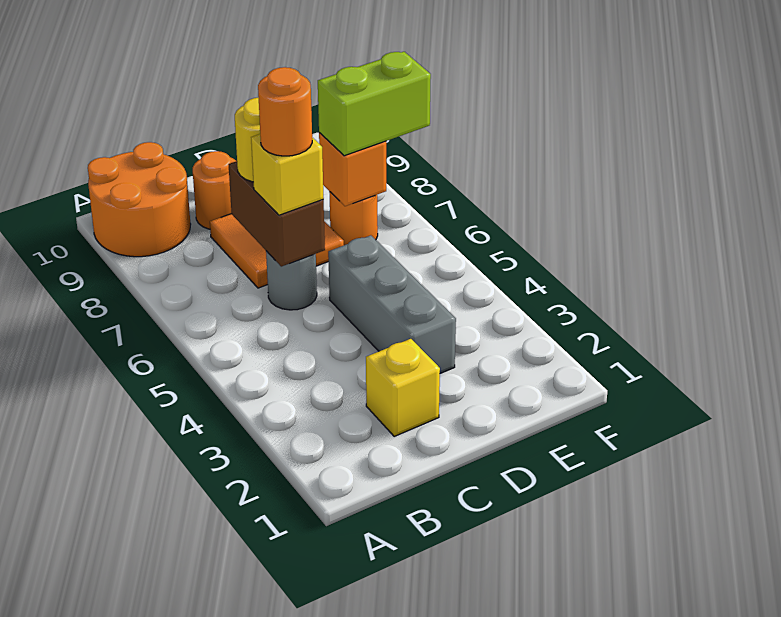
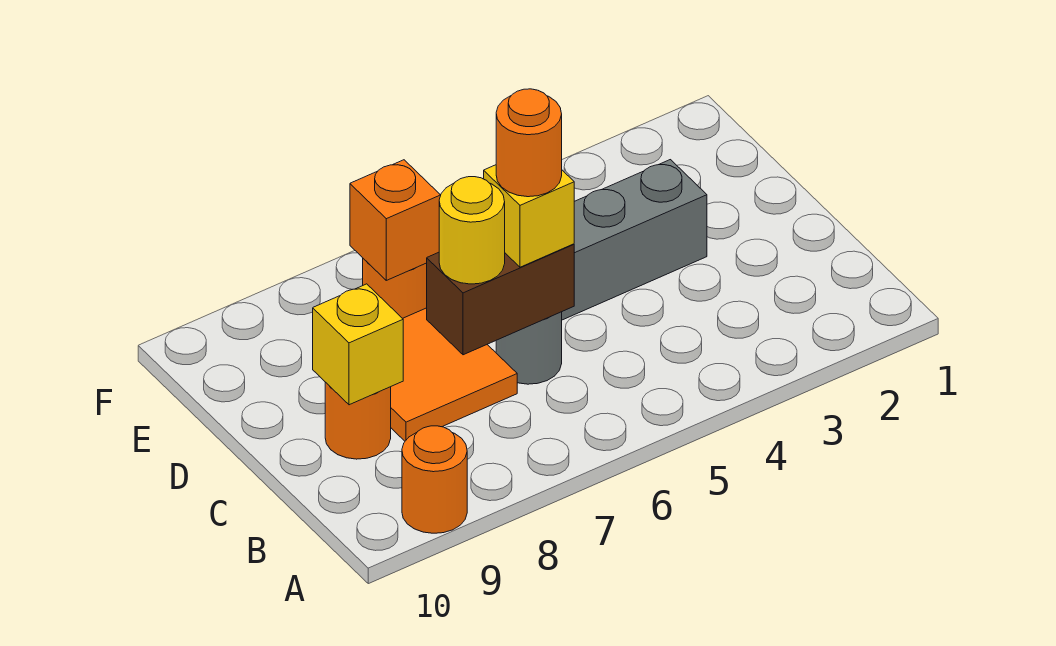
orange 2x2 round brick [88,142,191,257] -> orange 1x1 round brick [402,426,467,533]
yellow 1x1 brick [366,339,440,436] -> yellow 1x1 brick moved to [313,284,403,405]
lime 1x2 brick [318,52,431,156] -> none

